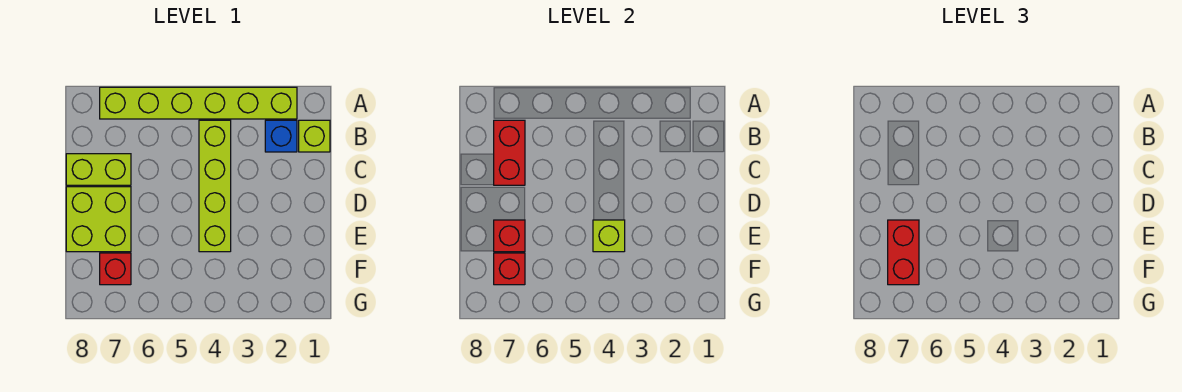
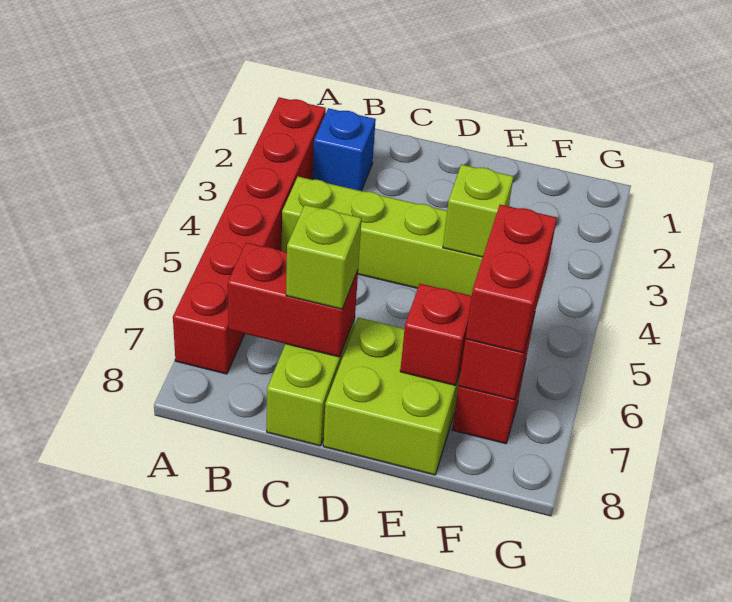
lime 1x6 brick [100,87,297,119] -> red 1x6 brick [173,97,326,374]
lime 1x1 brick [299,120,330,152] -> lime 1x1 brick moved to [286,205,362,309]
red 1x2 brick [888,220,919,285] -> red 1x2 brick turned to [466,205,557,353]

